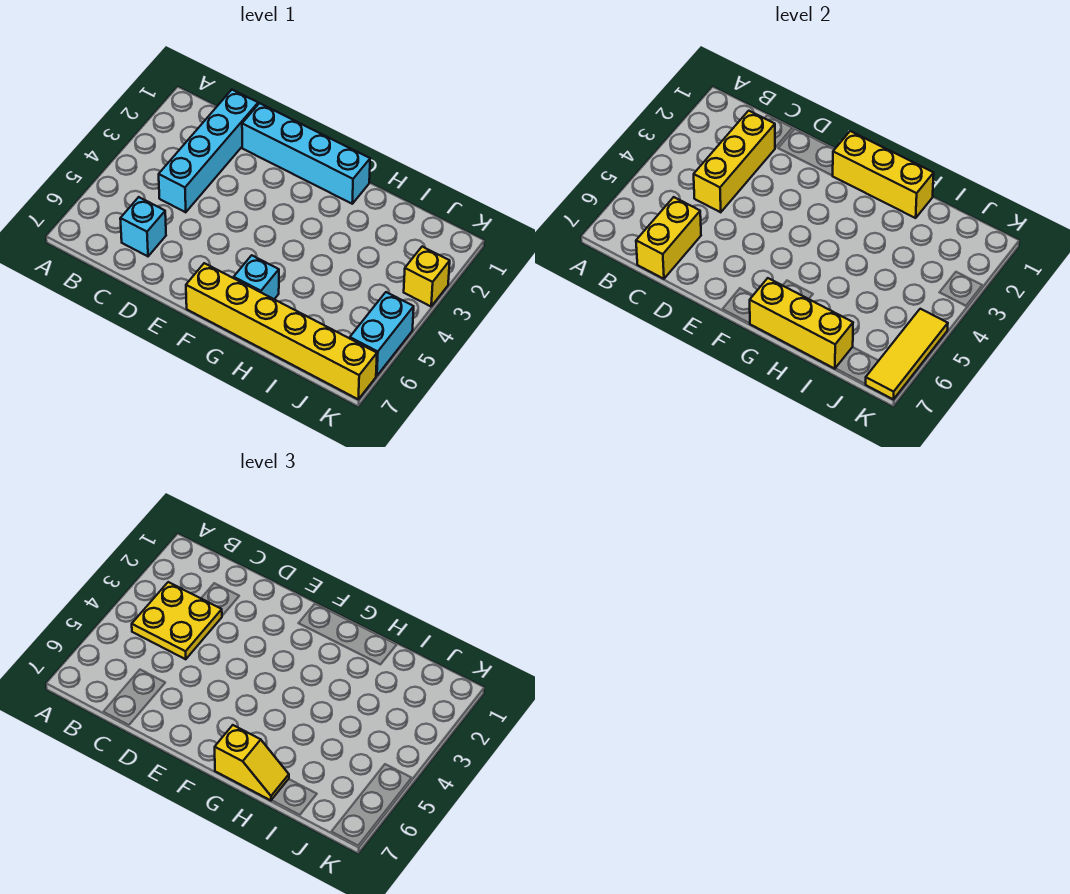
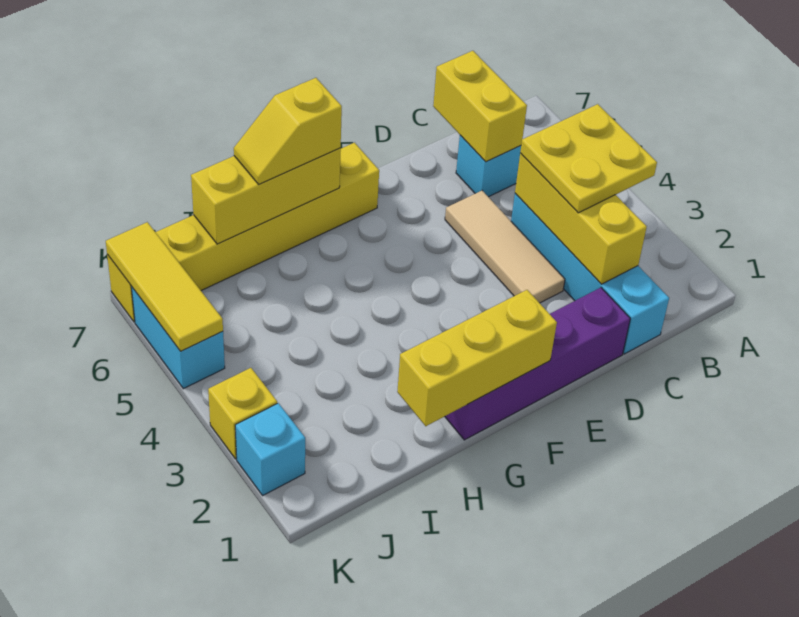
cyan 1x4 brick [242,103,370,204] -> purple 1x4 brick [445,288,630,440]
none -> tan 1x3 tile [445,191,565,303]
cyan 1x1 brick [234,255,279,299] -> cyan 1x1 brick moved to [235,403,305,495]

